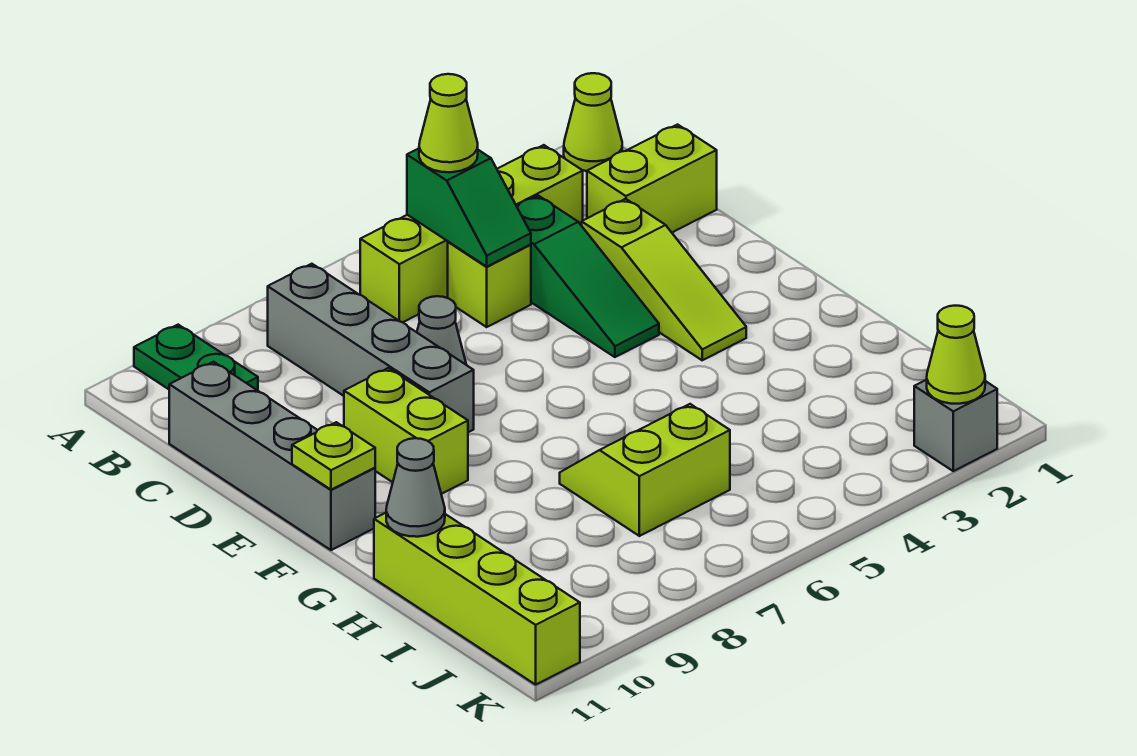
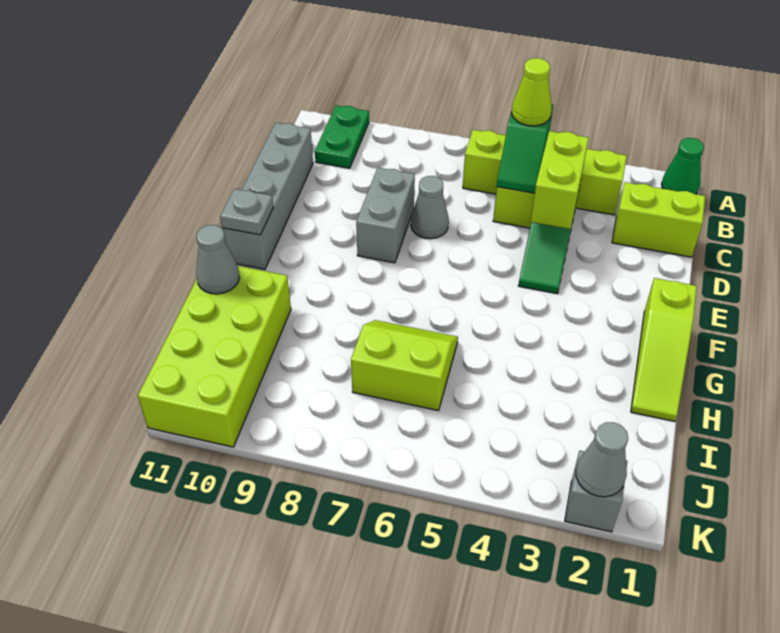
lime 1x1 cone [564,73,622,171] -> green 1x1 cone [662,138,704,194]
grey 1x4 brick [268,264,474,432] -> grey 1x2 brick [356,168,415,263]
lime 1x3 slope [582,199,746,360] -> lime 1x3 slope moved to [631,278,697,421]
lime 1x2 brick [344,368,468,494] -> lime 1x2 brick moved to [531,131,589,229]
lime 1x1 plate [292,422,375,490] -> grey 1x1 plate [220,189,273,235]
lime 1x4 brick [374,513,580,685] -> lime 2x4 brick [138,266,291,447]
lime 1x1 cone [927,306,985,404] -> grey 1x1 cone [576,422,628,497]

